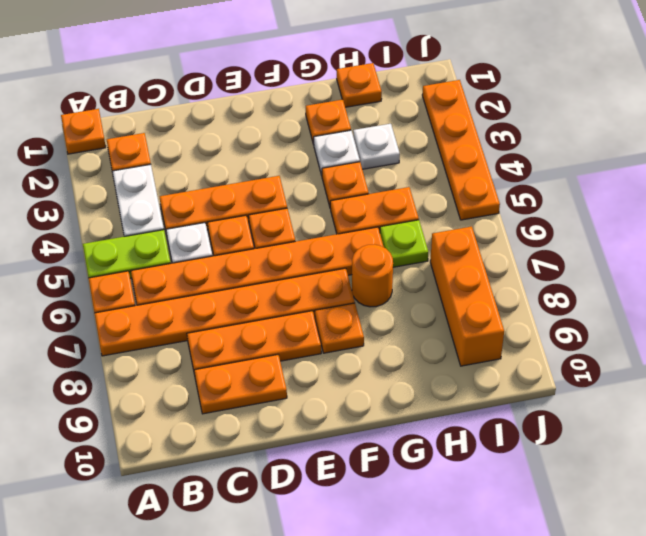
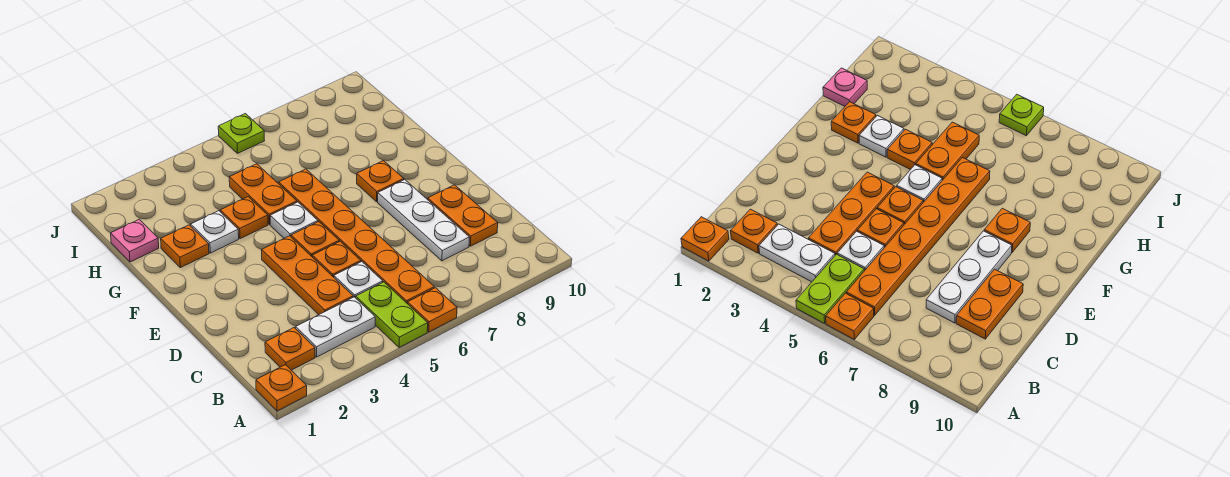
orange 1x6 plate [94,268,355,356] -> none
orange 1x3 plate [187,311,321,375] -> white 1x3 plate [378,180,470,261]
orange 1x1 round brick [352,244,393,307] -> none
orange 1x1 plate [337,63,382,107] -> pink 1x1 plate [111,219,159,262]
white 1x1 plate [353,124,400,169] -> white 1x1 plate moved to [270,202,318,238]
lime 1x1 plate [380,220,428,267] -> lime 1x1 plate moved to [218,114,265,153]
orange 1x3 brick [430,226,504,366] -> none
orange 1x4 plate [422,80,500,220] -> none

